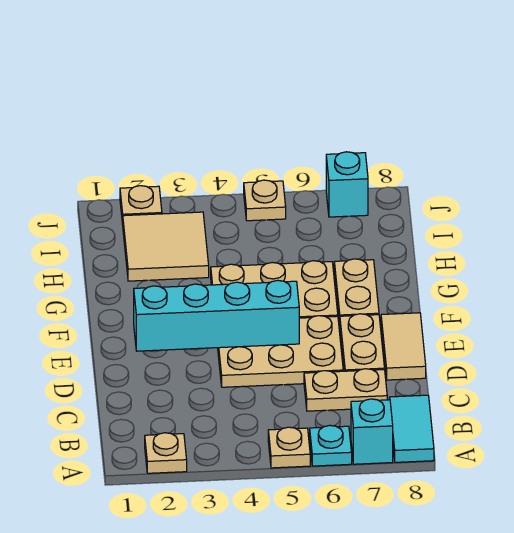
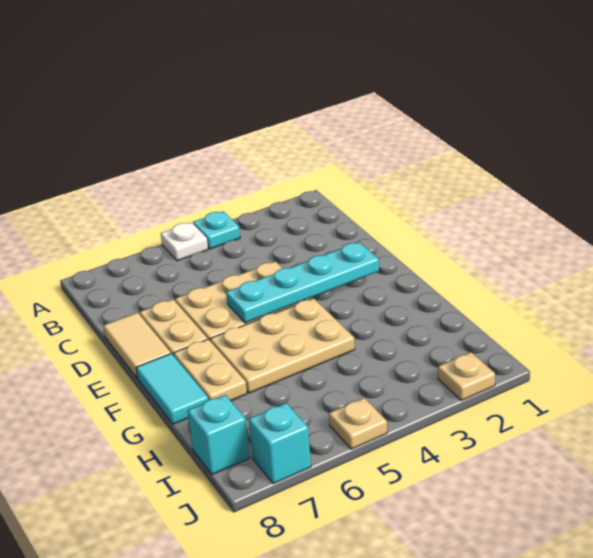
tan 1x1 plate [145,433,187,473] -> none
tan 1x1 plate [268,427,310,468] -> white 1x1 plate [161,222,208,261]
cyan 1x1 plate [310,425,352,466] -> cyan 1x1 plate moved to [193,211,240,249]
cyan 1x1 brick [351,399,393,464] -> cyan 1x1 brick moved to [187,395,250,474]
cyan 1x2 tile [389,395,434,462] -> cyan 1x2 tile moved to [136,353,208,424]
tan 1x2 plate [304,369,387,411] -> none
cyan 1x4 brick [134,280,299,351] -> cyan 1x4 plate [226,242,379,323]
tan 2x2 tile [123,212,209,281] -> none

